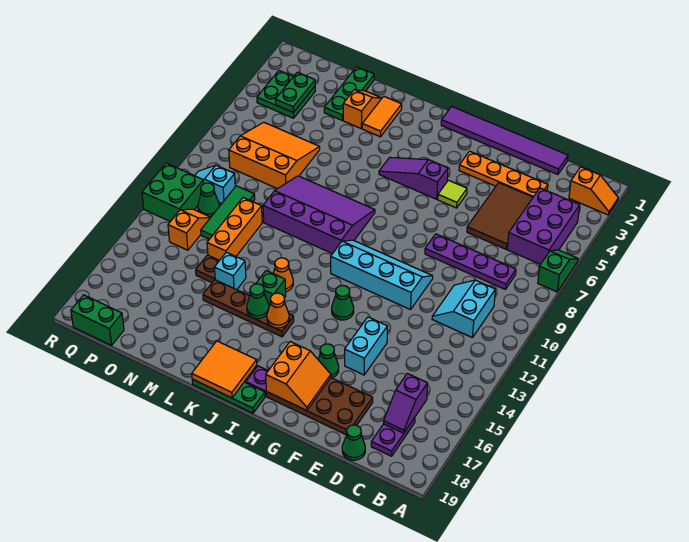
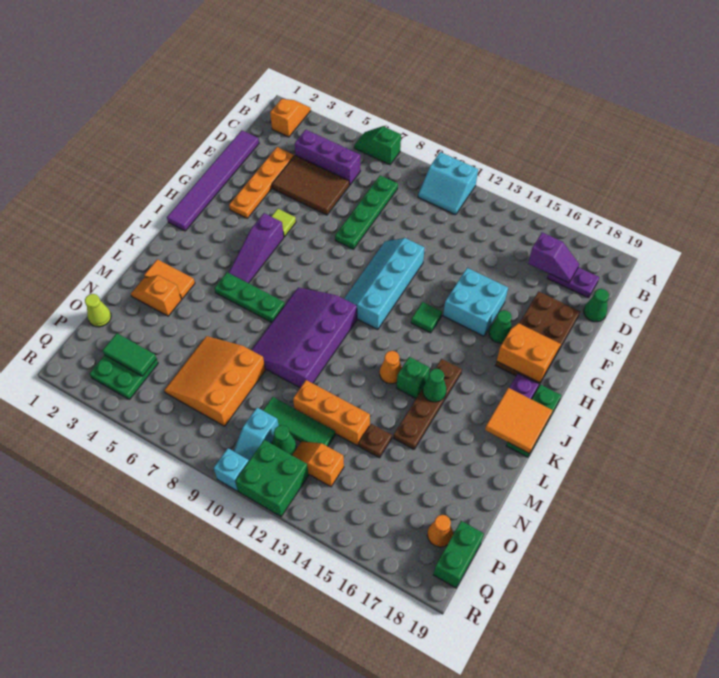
purple 2x3 brick [507,188,580,264] -> purple 1x3 brick [295,130,360,185]
purple 1x4 plate [425,234,516,289] -> green 1x4 plate [335,175,398,249]
cyan 2x2 slope [432,280,495,338] -> cyan 2x2 slope moved to [418,152,478,215]
cyan 1x2 brick [345,317,388,375] -> cyan 2x2 brick [443,268,508,336]
green 1x1 cone [332,285,354,320] -> green 1x1 tile [411,302,442,333]
orange 1x1 cone [267,293,289,328] -> orange 1x1 cone moved to [427,515,453,547]
cyan 1x1 brick [214,252,246,290] -> cyan 1x1 brick moved to [214,448,249,491]
green 1x3 plate [324,67,374,120] -> green 1x3 plate moved to [214,272,285,322]
none -> lime 1x1 cone [85,294,111,327]
green 1x2 plate [275,72,315,112] -> green 1x2 tile [103,333,156,376]

